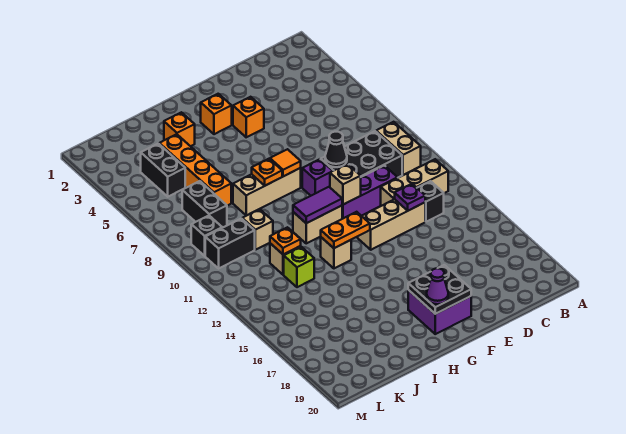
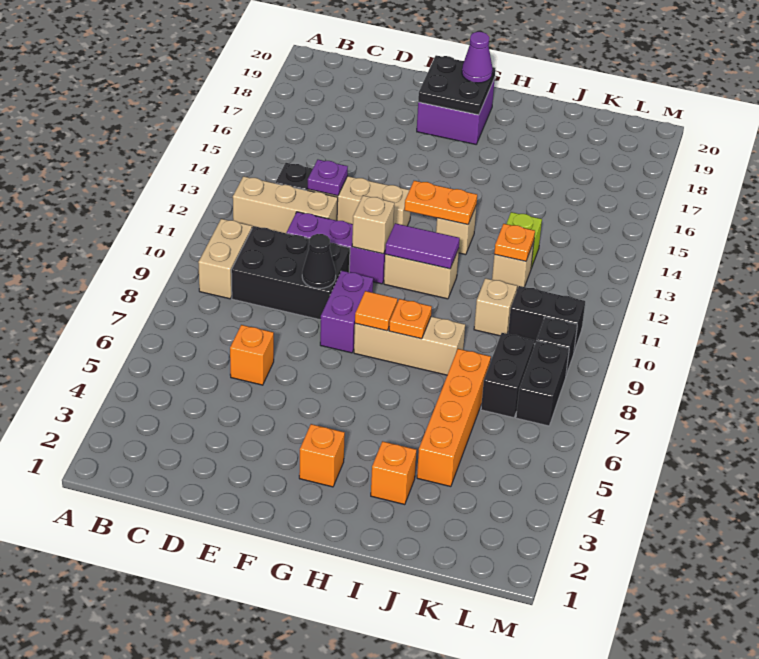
orange 1x1 brick [233,97,264,137] -> orange 1x1 brick moved to [230,325,274,385]
purple 1x1 brick [302,159,332,196] -> purple 1x2 brick [320,271,373,353]
black 1x2 brick [141,144,185,197] -> black 1x2 brick moved to [516,341,569,426]

